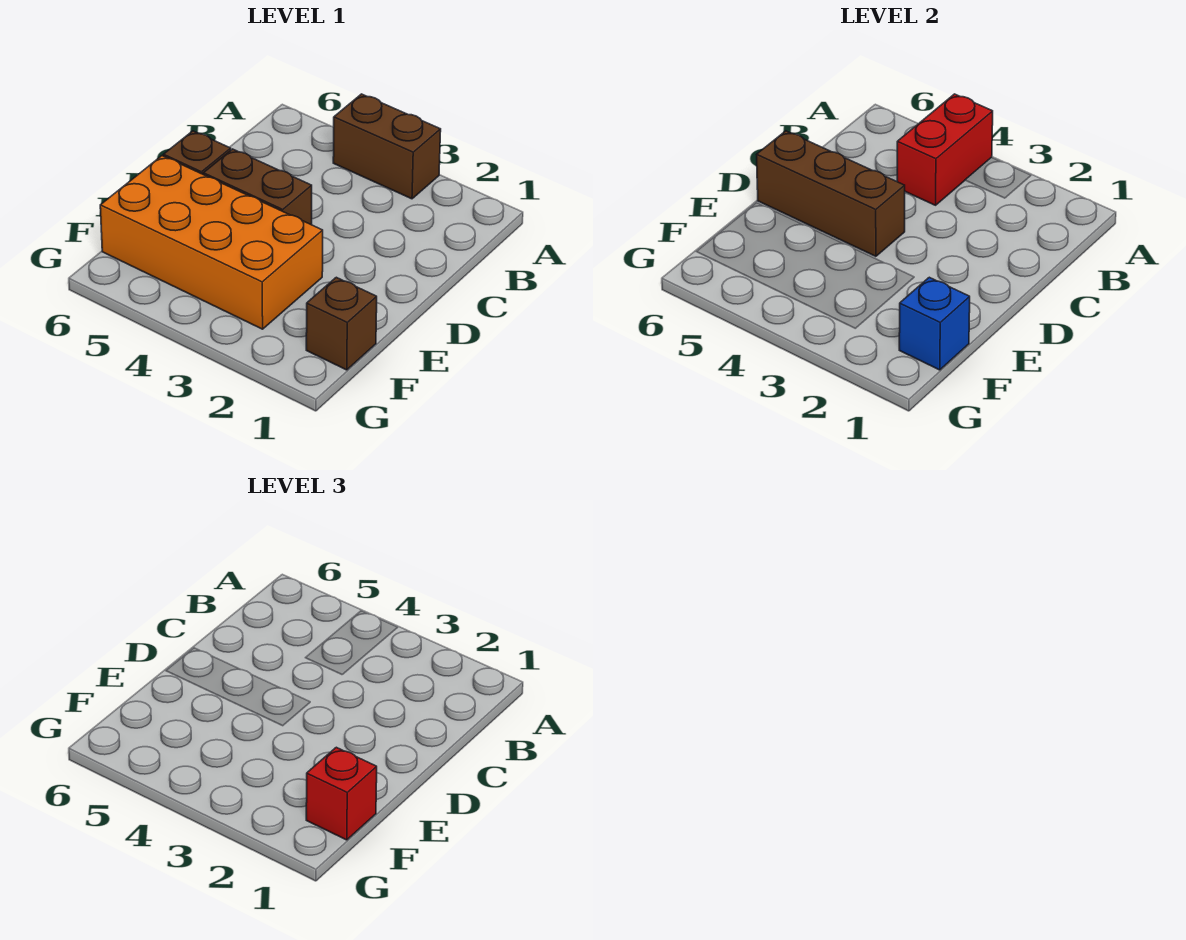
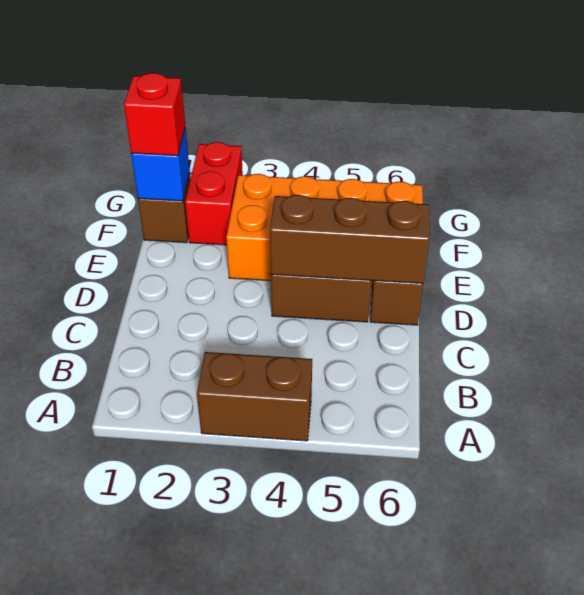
red 1x2 brick [897,94,993,205] -> red 1x2 brick moved to [185,142,243,245]

